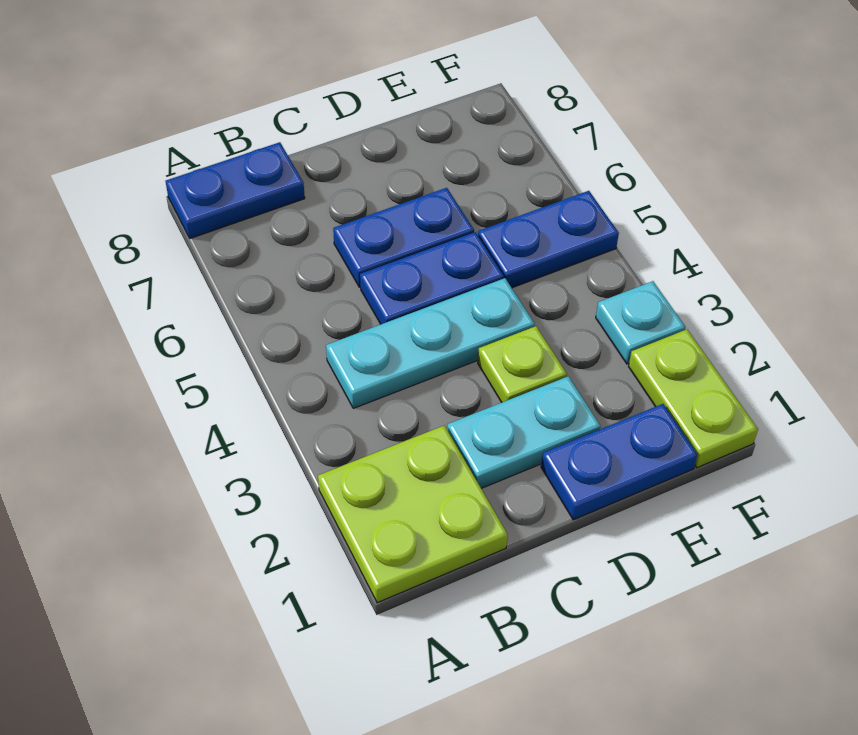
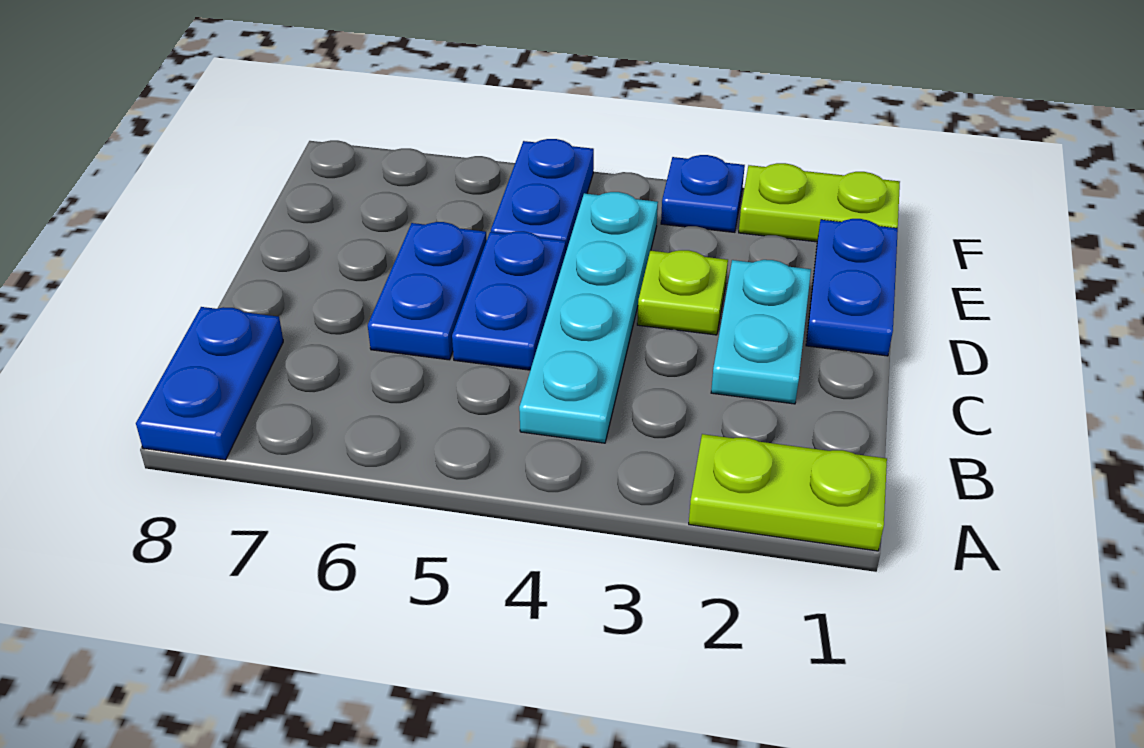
lime 2x2 plate [318,426,508,603] -> lime 1x2 plate [689,434,887,551]
cyan 1x3 plate [326,278,535,408] -> cyan 1x4 plate [519,192,658,443]
cyan 1x1 plate [596,281,685,364] -> blue 1x1 plate [661,155,745,232]

